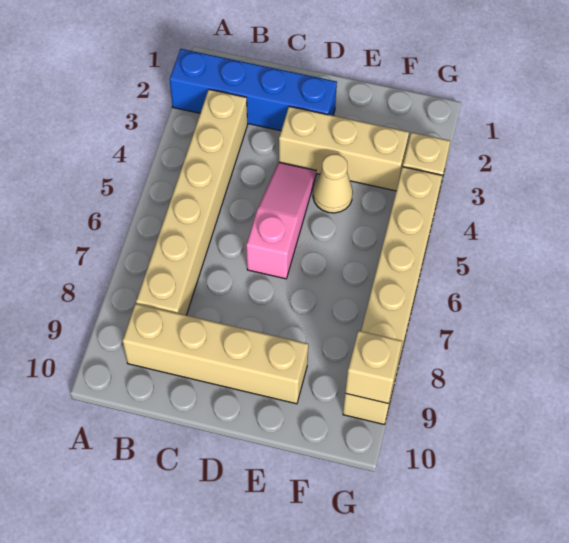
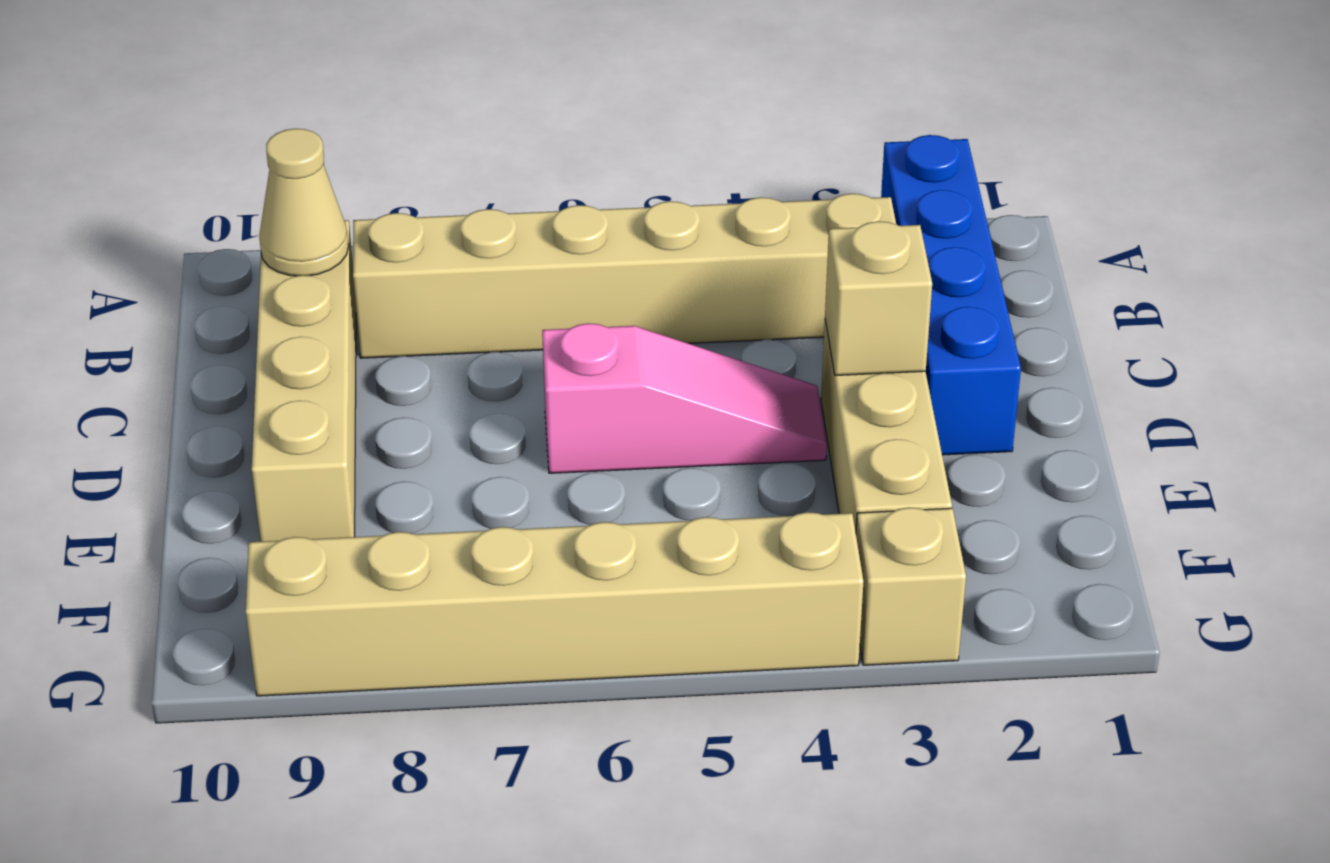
tan 1x1 cone [313,154,353,213] -> tan 1x1 cone moved to [259,129,349,276]
tan 1x1 brick [345,331,402,404] -> tan 1x1 brick moved to [825,221,932,376]

